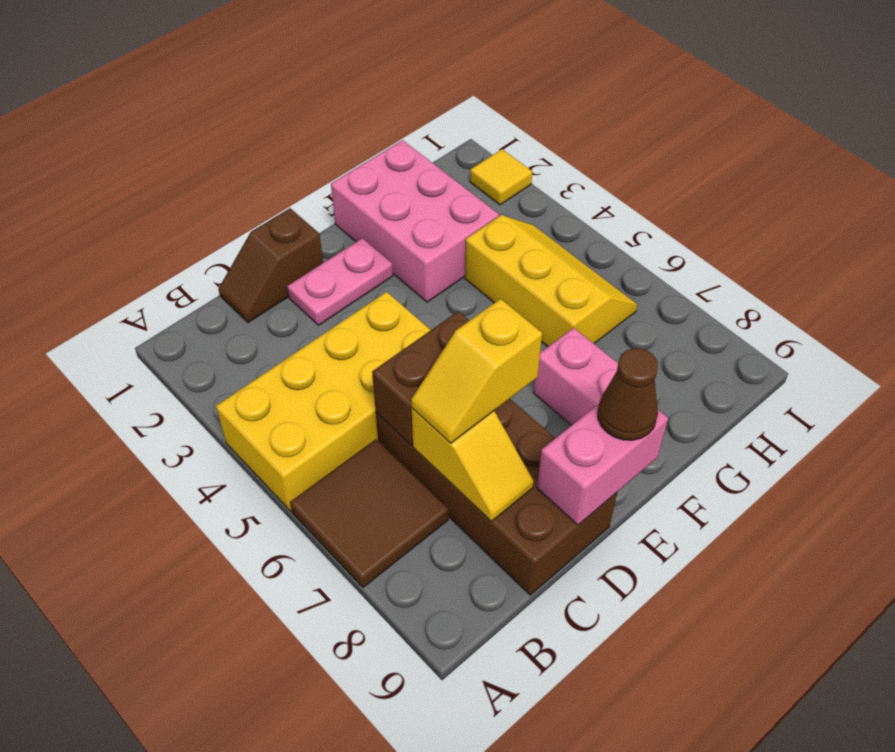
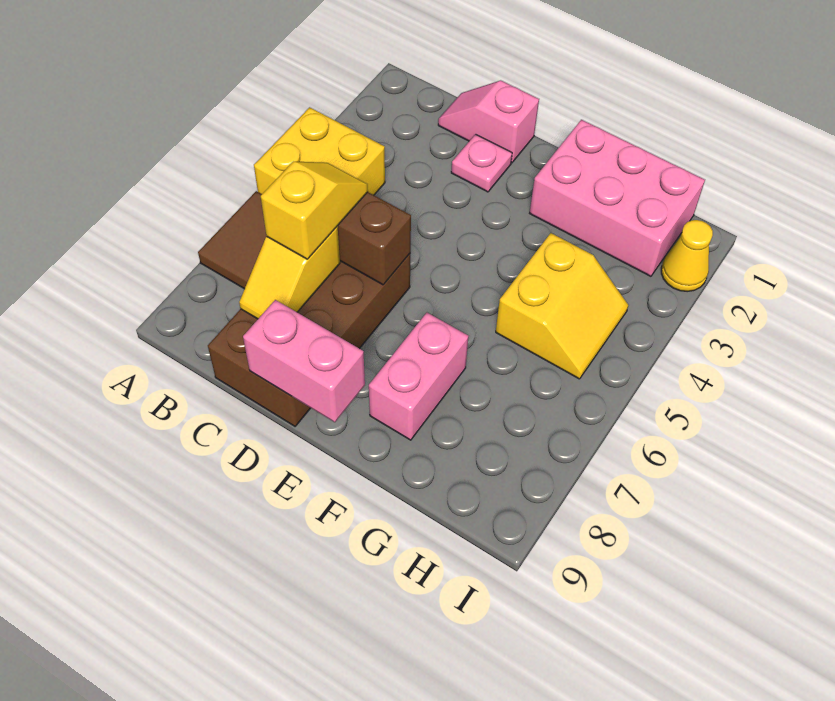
yellow 2x4 brick [216,292,430,511] -> yellow 2x2 brick [254,107,385,195]
brown 1x2 slope [218,208,323,323] -> pink 1x2 slope [438,81,539,163]
yellow 1x2 slope [411,299,542,443] -> yellow 1x2 slope turned to [261,162,368,259]
pink 1x2 plate [287,238,393,325] -> pink 1x1 plate [451,134,512,192]
brown 1x1 cone [598,348,658,440] -> none
pink 2x3 brick [331,140,499,302] -> pink 2x3 brick turned to [530,120,705,276]
yellow 2x3 slope [465,215,637,347] -> yellow 2x2 slope [496,233,628,379]
yellow 1x1 tile [470,149,532,205] -> yellow 1x1 cone [661,220,713,292]

